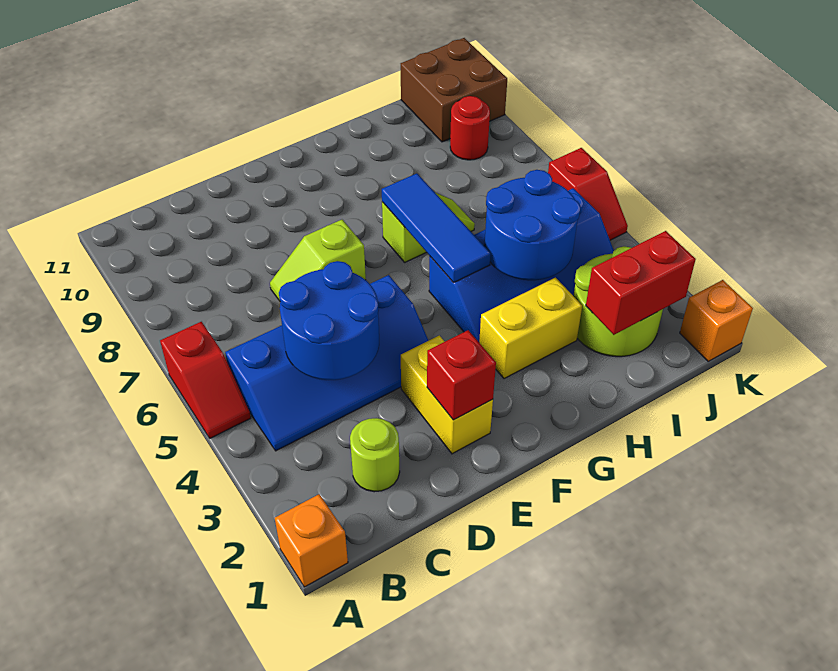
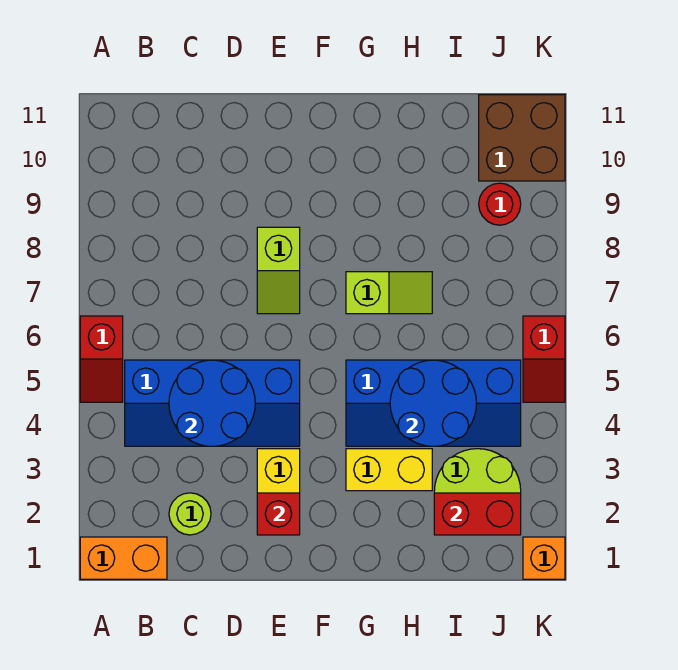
orange 1x1 brick [275,494,348,587] -> orange 1x2 brick [80,537,167,579]
lime 1x2 slope [270,220,366,301] -> lime 1x2 slope turned to [257,227,300,314]
blue 1x3 tile [382,173,491,283] -> none

